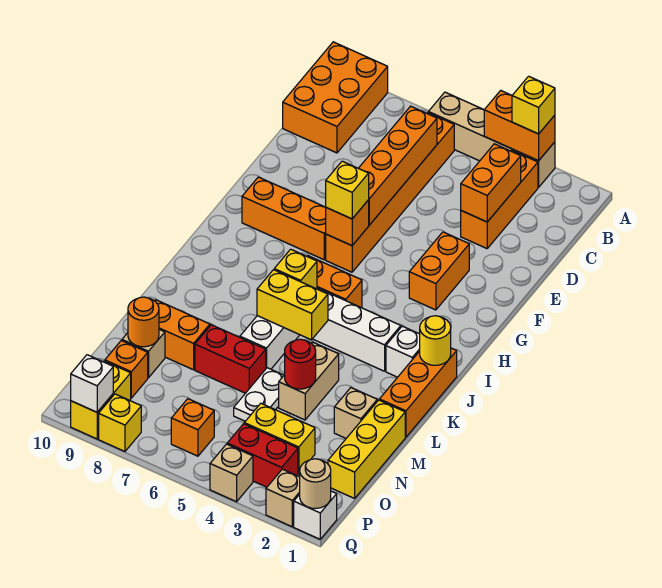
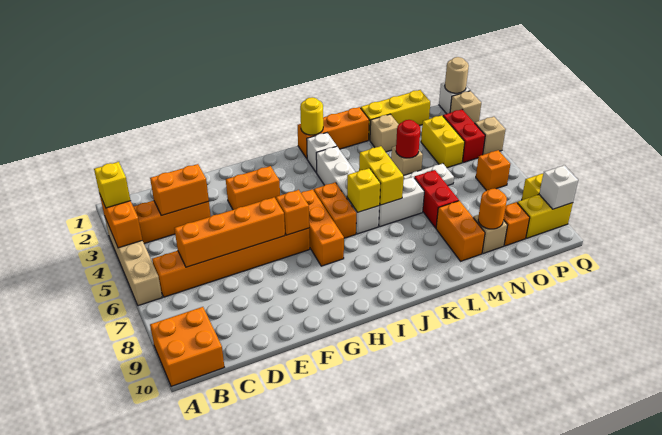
orange 2x3 brick [283,42,388,153] -> orange 2x2 brick [150,307,224,387]
yellow 1x1 brick [326,161,369,219] -> none
orange 1x3 brick [242,177,326,260] -> orange 1x3 brick moved to [301,189,344,266]
tan 1x2 brick [279,342,339,420] -> tan 1x1 brick [391,146,423,175]

